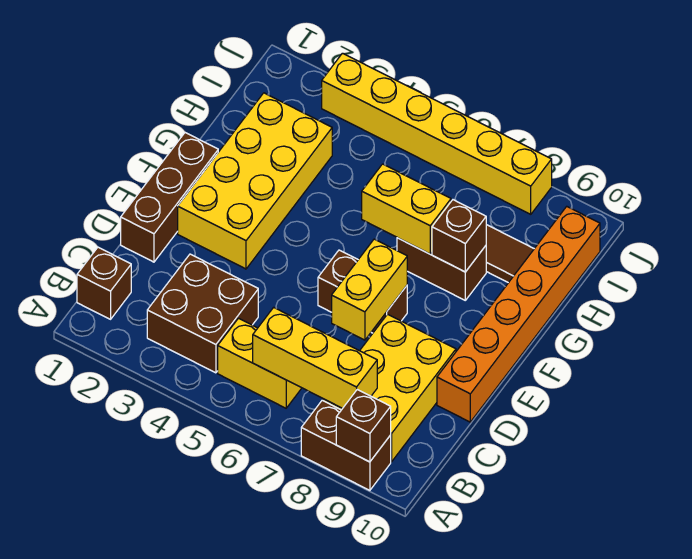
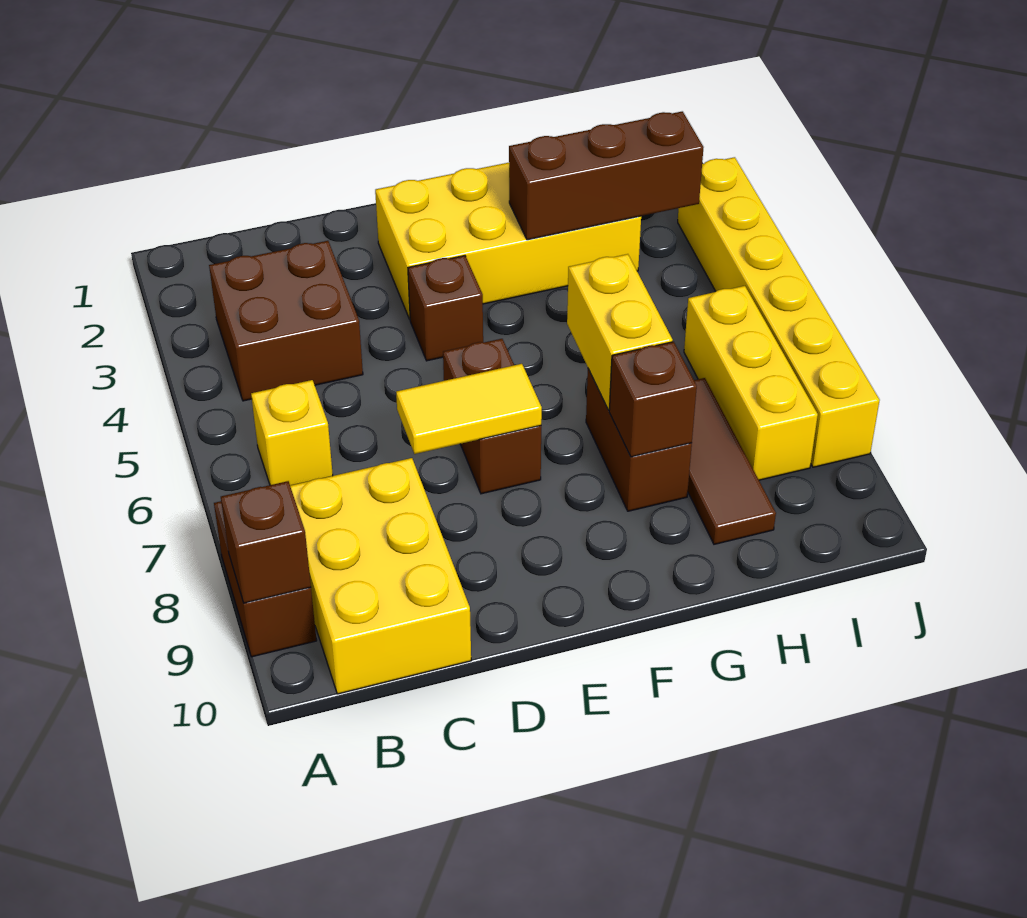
brown 1x1 brick [77,247,131,319] -> brown 1x1 brick moved to [408,256,483,361]
yellow 1x2 brick [218,318,301,408] -> yellow 1x1 brick [251,380,333,485]
yellow 1x3 brick [253,307,377,408] -> yellow 1x3 brick moved to [684,286,818,480]
yellow 2x3 brick [323,314,456,462] -> yellow 2x3 brick turned to [290,458,471,694]
brown 1x3 brick [121,133,218,262] -> brown 1x3 brick moved to [509,111,704,240]
yellow 1x2 brick [332,239,407,340] -> yellow 1x2 tile [396,364,542,454]
orange 1x6 brick [437,207,600,422] -> none

